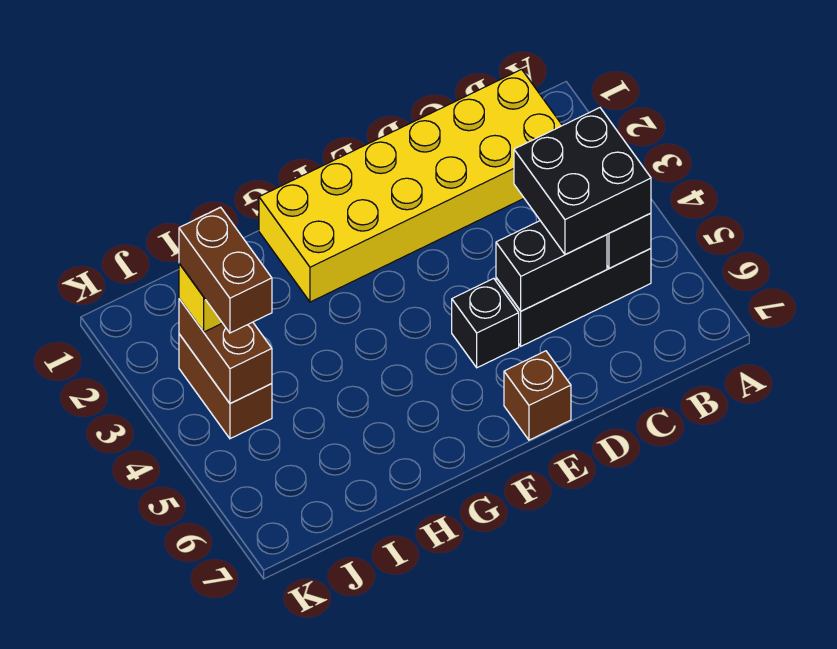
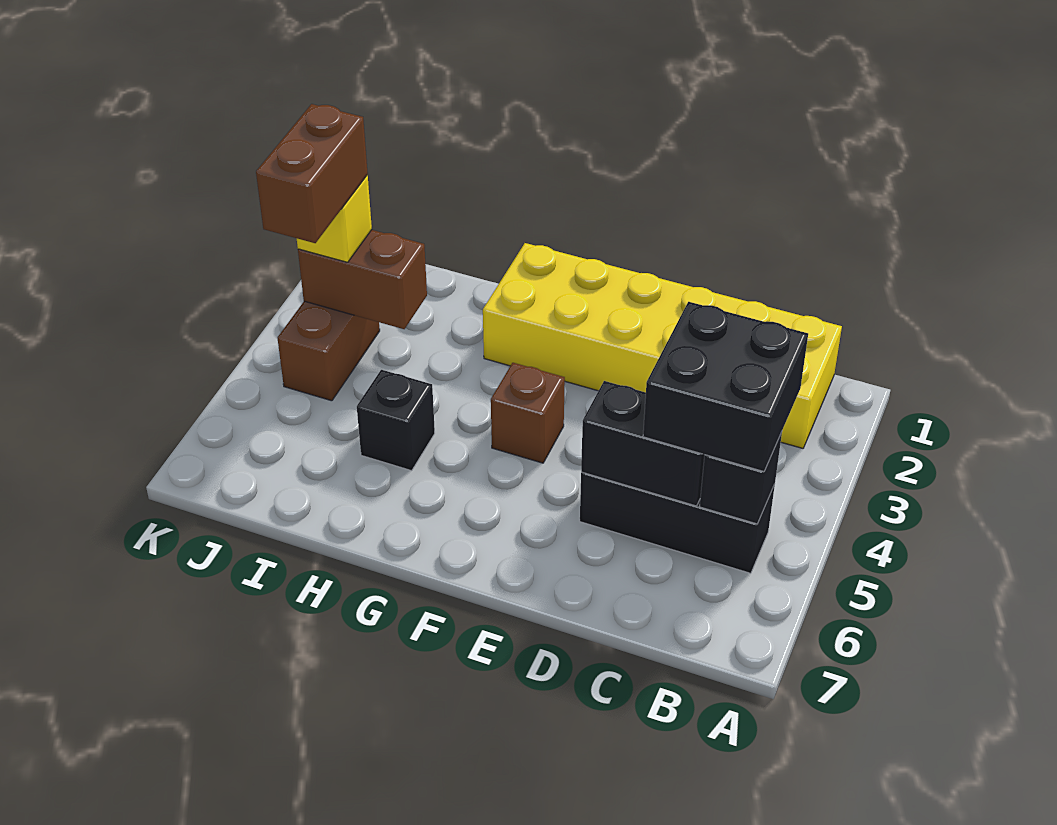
black 1x1 brick [452,278,519,368] -> black 1x1 brick moved to [357,370,435,471]
brown 1x1 brick [504,351,571,440] -> brown 1x1 brick moved to [491,363,565,463]
brown 1x2 brick [179,299,272,404] -> brown 1x2 brick turned to [298,230,427,329]

